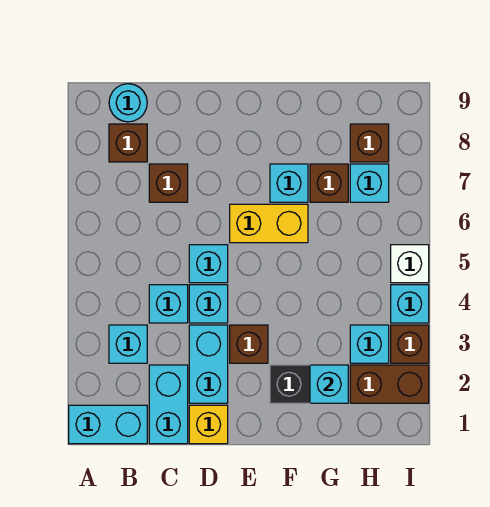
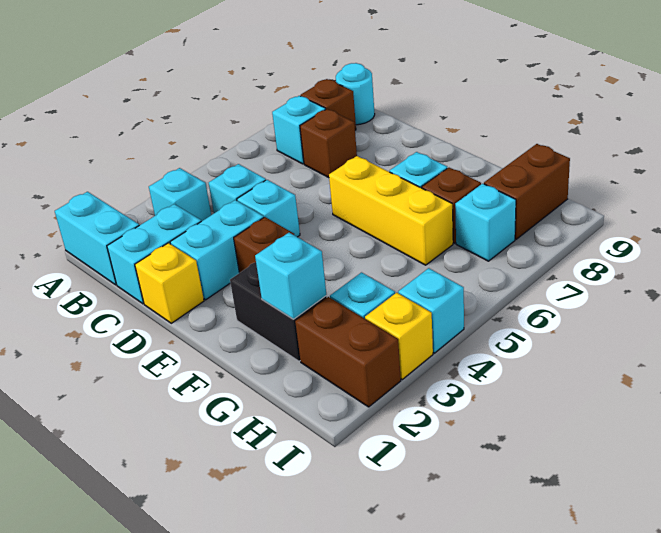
cyan 1x1 brick [189,245,228,283] -> cyan 1x1 brick moved to [272,96,326,164]
yellow 1x2 brick [230,204,308,243] -> yellow 1x3 brick [329,156,453,265]
brown 1x1 brick [350,124,389,162] -> brown 1x2 brick [484,144,570,239]
brown 1x1 brick [391,325,429,363] -> yellow 1x1 brick [365,293,433,379]
white 1x1 brick [391,245,429,283] -> none

